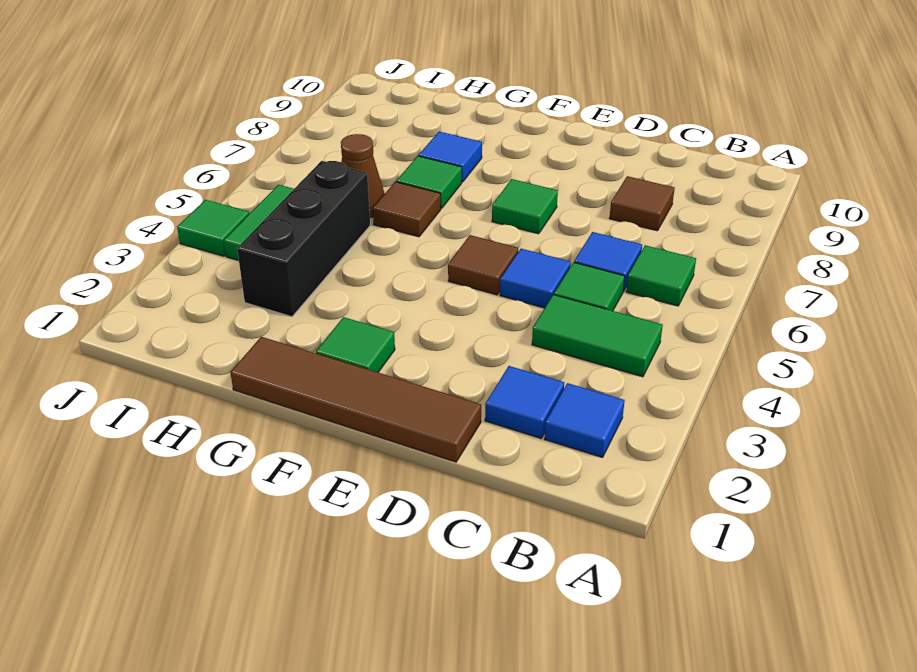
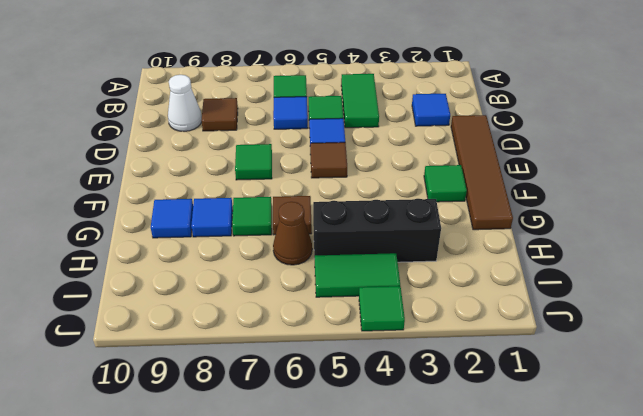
blue 1x1 tile [545,383,625,457] -> blue 1x1 tile moved to [151,199,193,238]
none -> white 1x1 cone [168,75,202,132]

